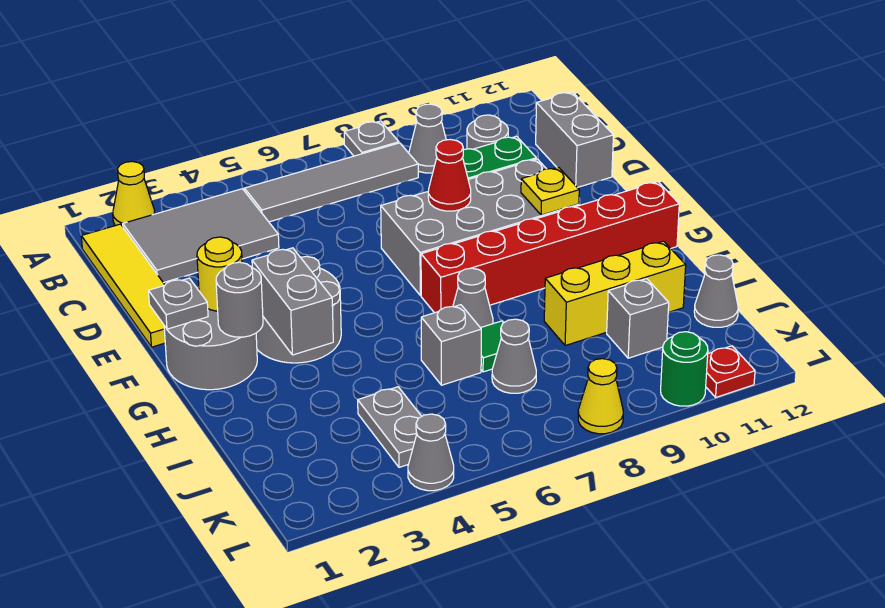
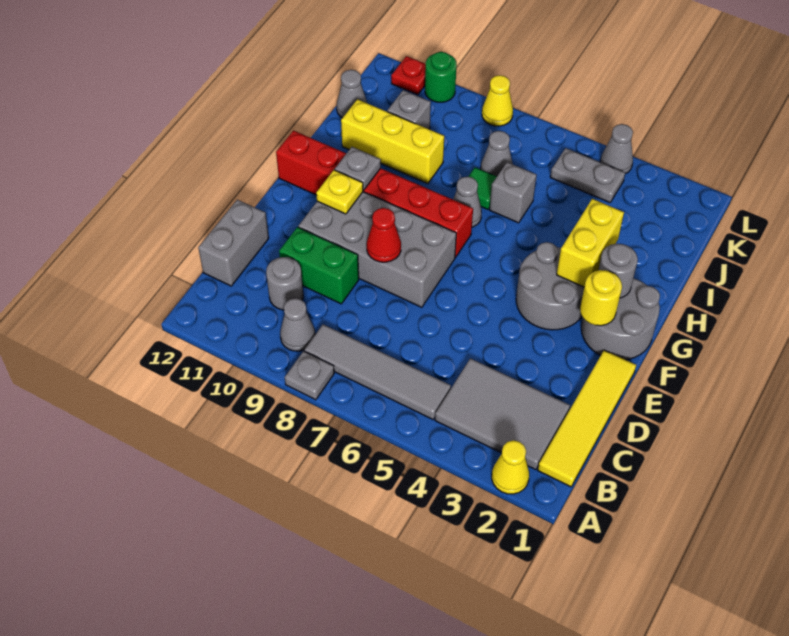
grey 1x1 plate [149,278,208,329] -> grey 1x1 plate moved to [335,147,381,190]
grey 1x2 brick [252,248,333,355] -> yellow 1x2 brick [557,199,624,287]
grey 1x2 plate [358,387,421,467] -> grey 1x2 plate turned to [550,148,625,202]

